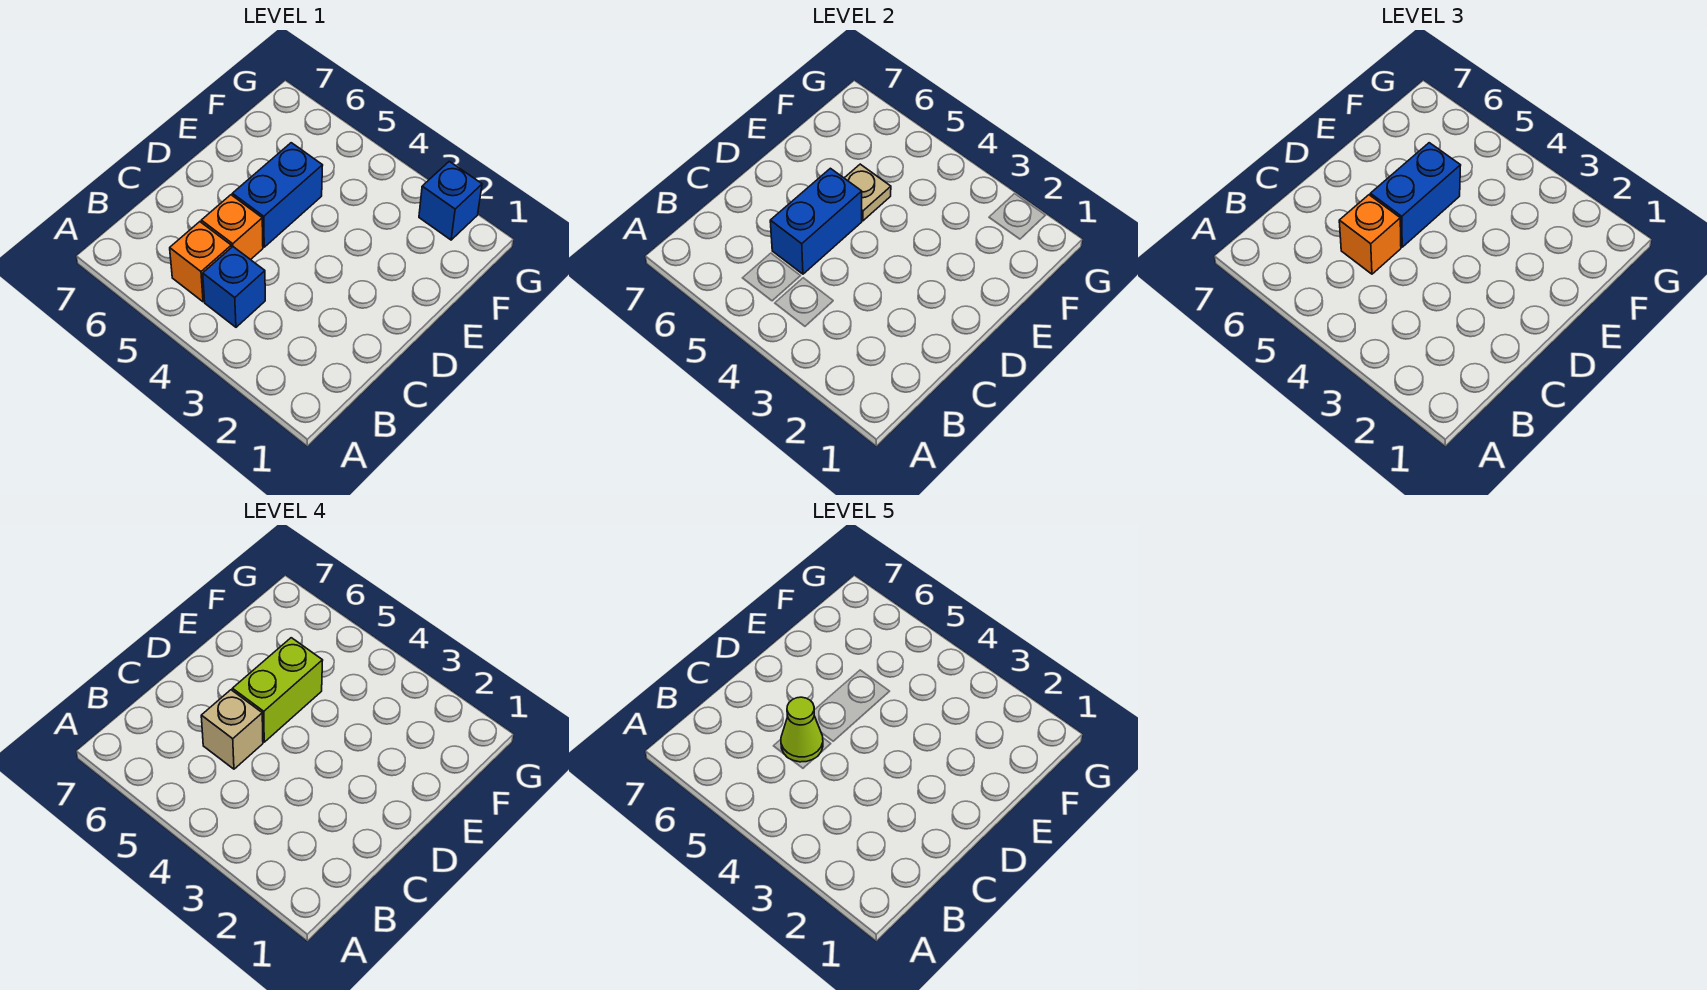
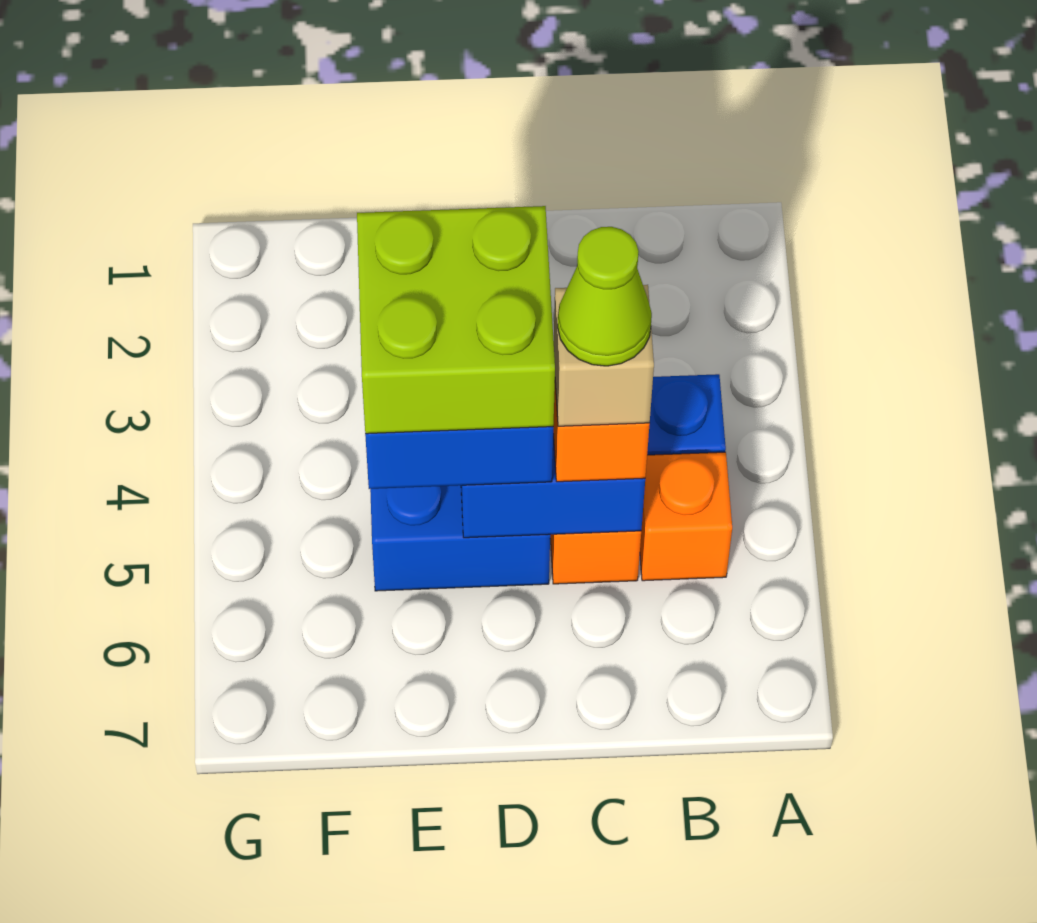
lime 1x2 brick [232,638,323,742] -> lime 2x2 brick [357,206,555,434]
tan 1x1 plate [845,164,891,221] -> none
blue 1x1 brick [419,161,482,240] -> none

